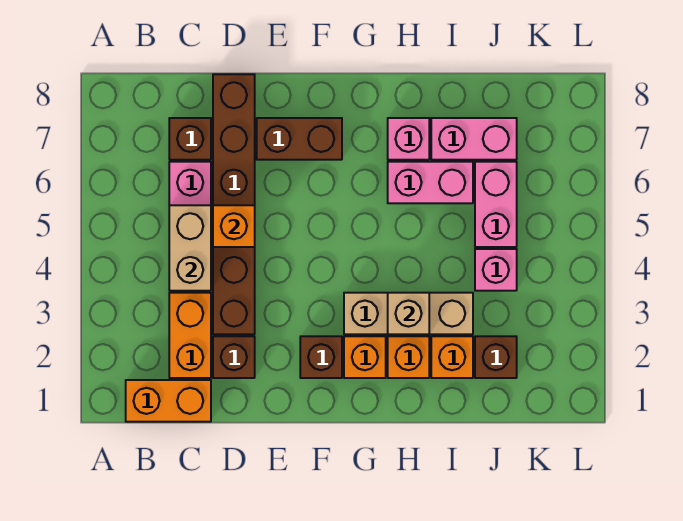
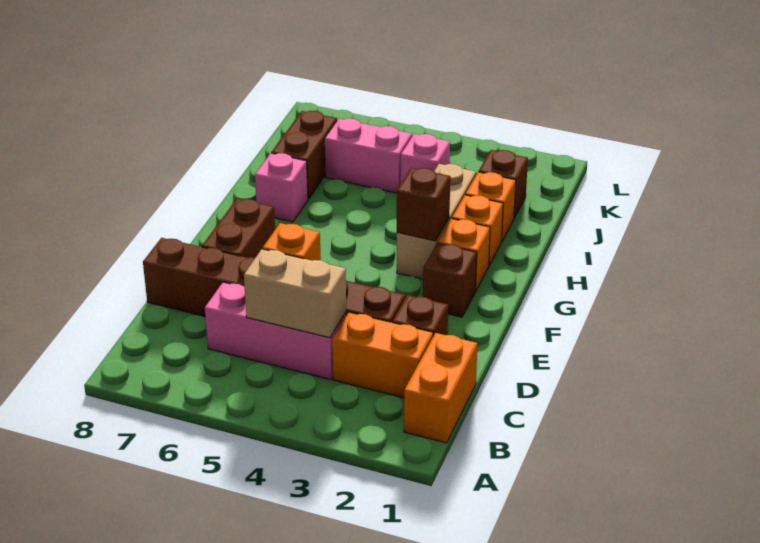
brown 1x1 brick [169,118,211,160] -> brown 1x1 brick moved to [397,168,450,241]
tan 1x1 brick [388,293,429,334] -> none
pink 1x2 brick [388,162,473,203] -> none
pink 1x2 brick [431,118,517,160] -> brown 1x2 brick [271,111,337,199]

